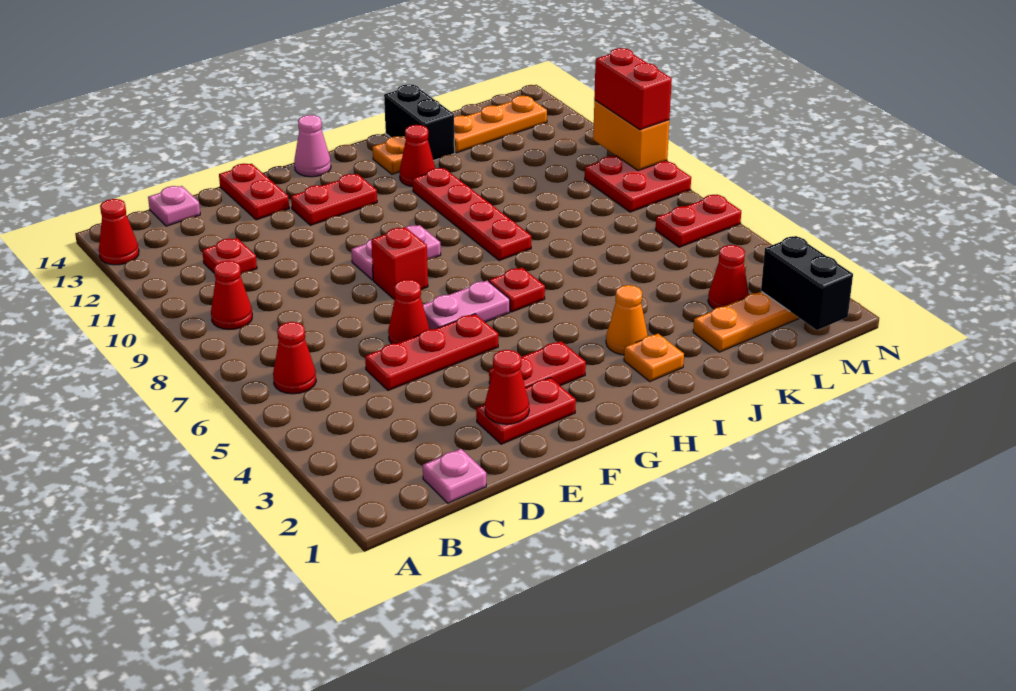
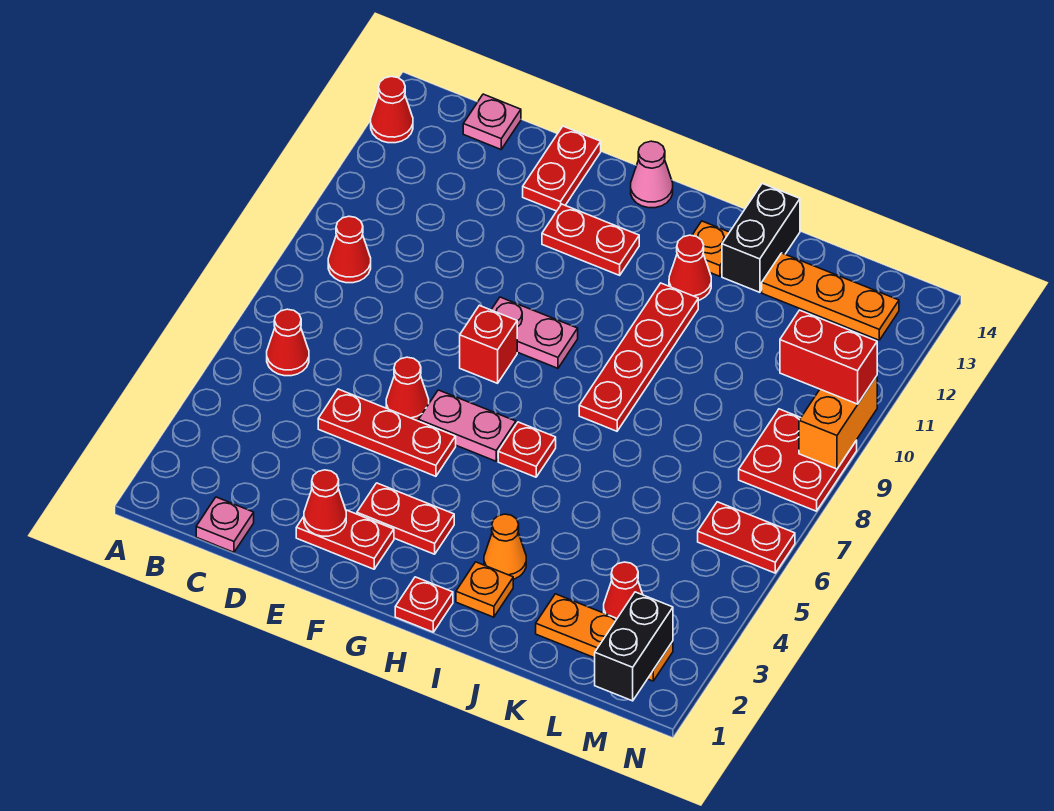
red 1x1 plate [202,238,257,273] -> red 1x1 plate moved to [395,577,453,632]
red 1x2 brick [594,48,672,130] -> red 1x2 brick turned to [780,310,877,404]

